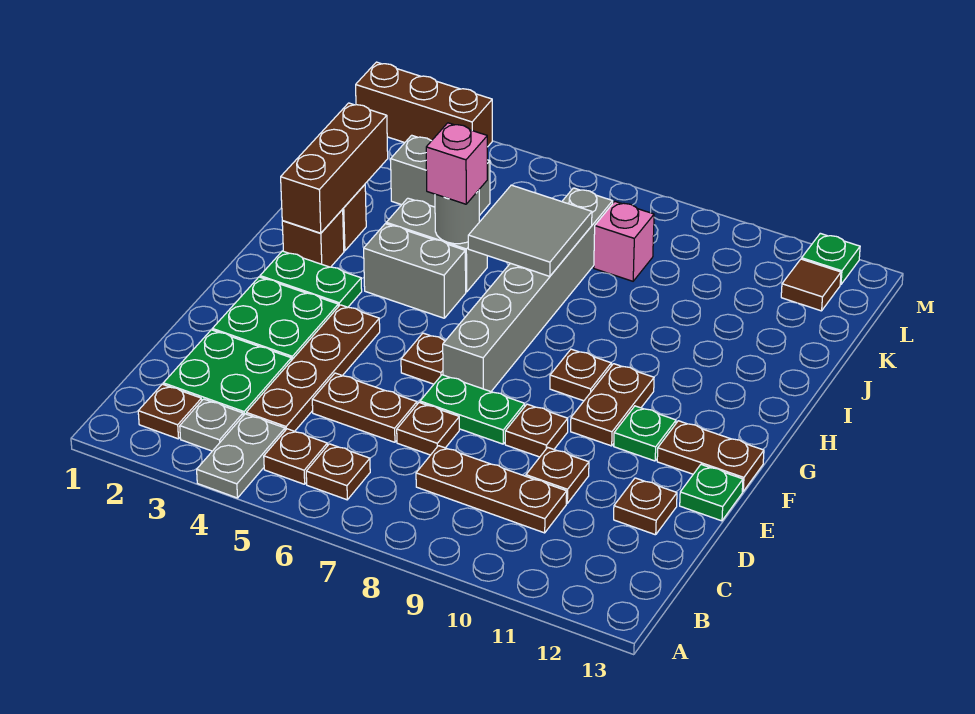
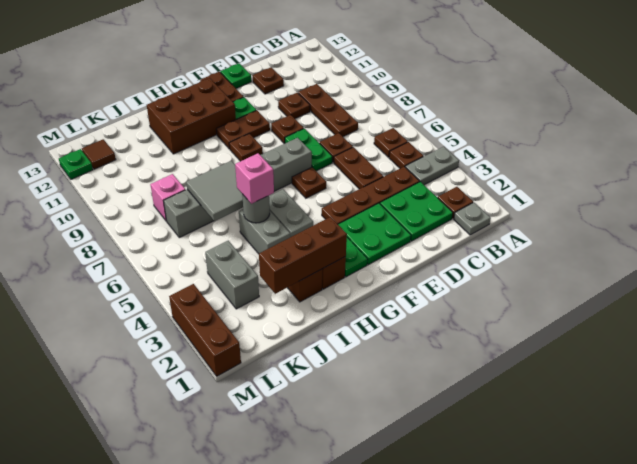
grey 1x1 plate [180,399,243,451] -> grey 1x1 plate moved to [454,202,491,235]
none -> brown 2x3 brick [147,78,236,154]

